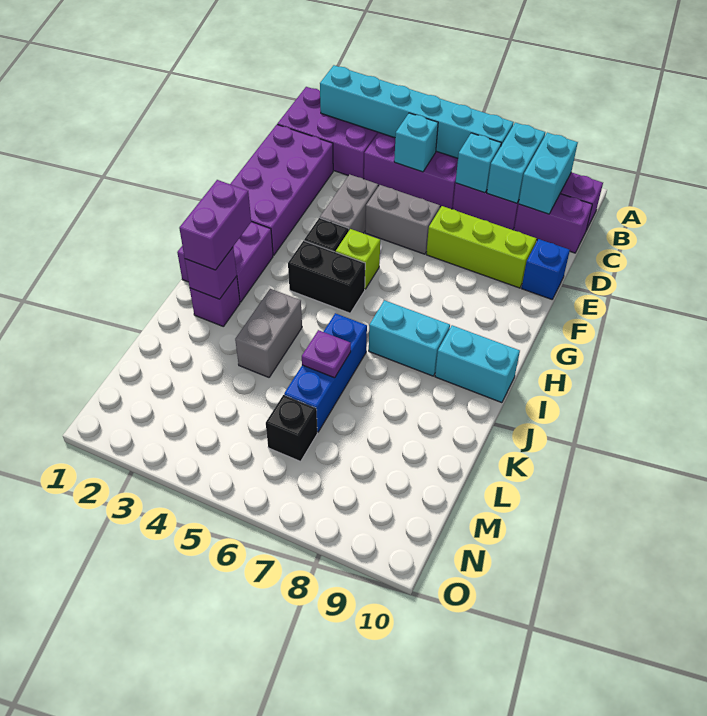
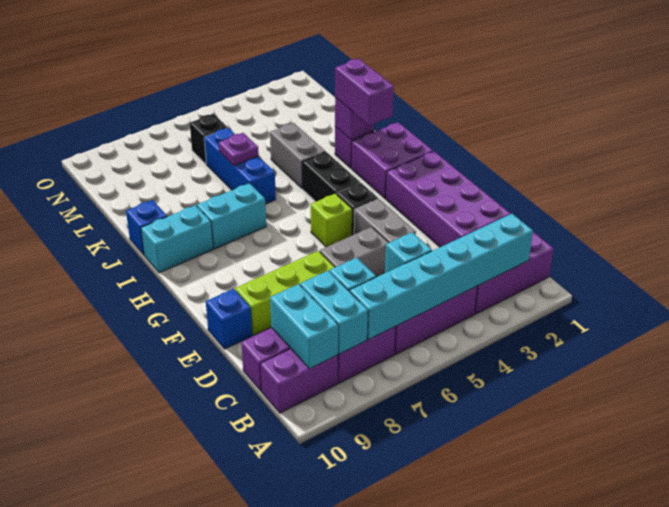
black 1x2 brick [288,241,365,313] -> black 1x2 brick turned to [302,152,360,202]
none -> blue 1x1 brick [126,200,167,255]

